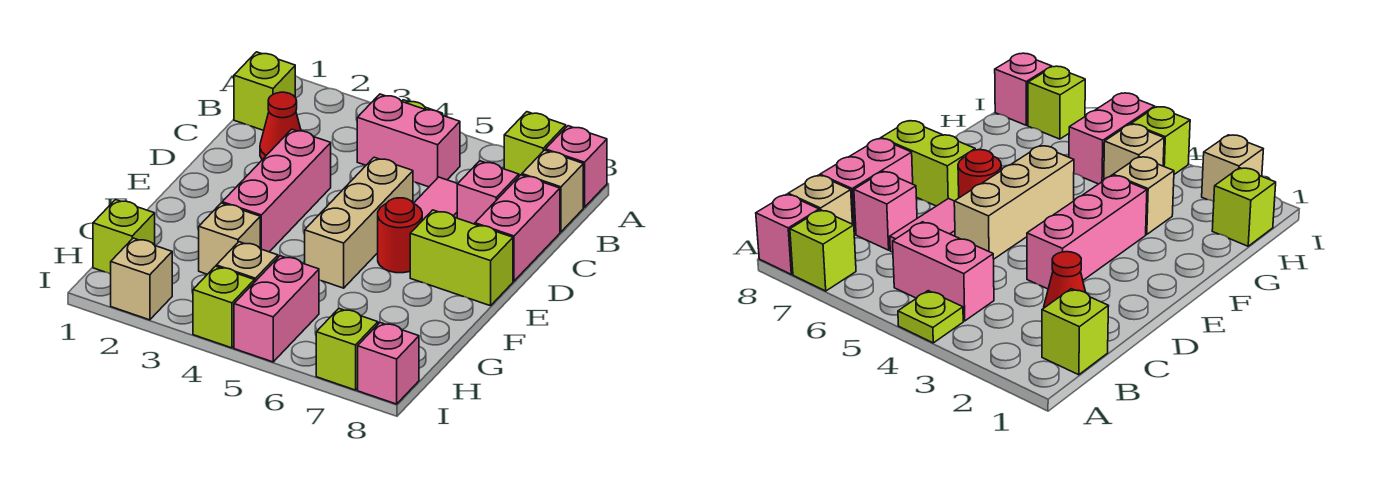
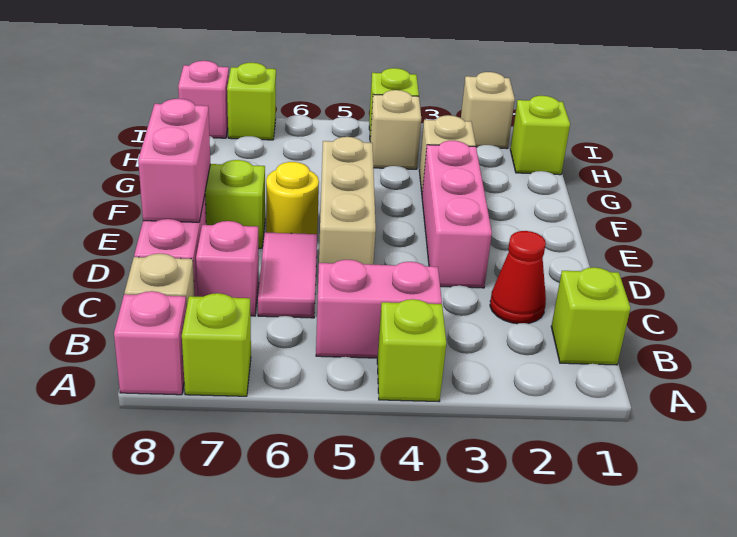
lime 1x1 plate [898,291,963,343] -> lime 1x1 brick [377,299,446,402]
red 1x1 round brick [378,198,422,273] -> yellow 1x1 round brick [266,162,319,234]
pink 1x2 brick [234,256,319,362] -> pink 1x2 brick moved to [138,99,210,222]

